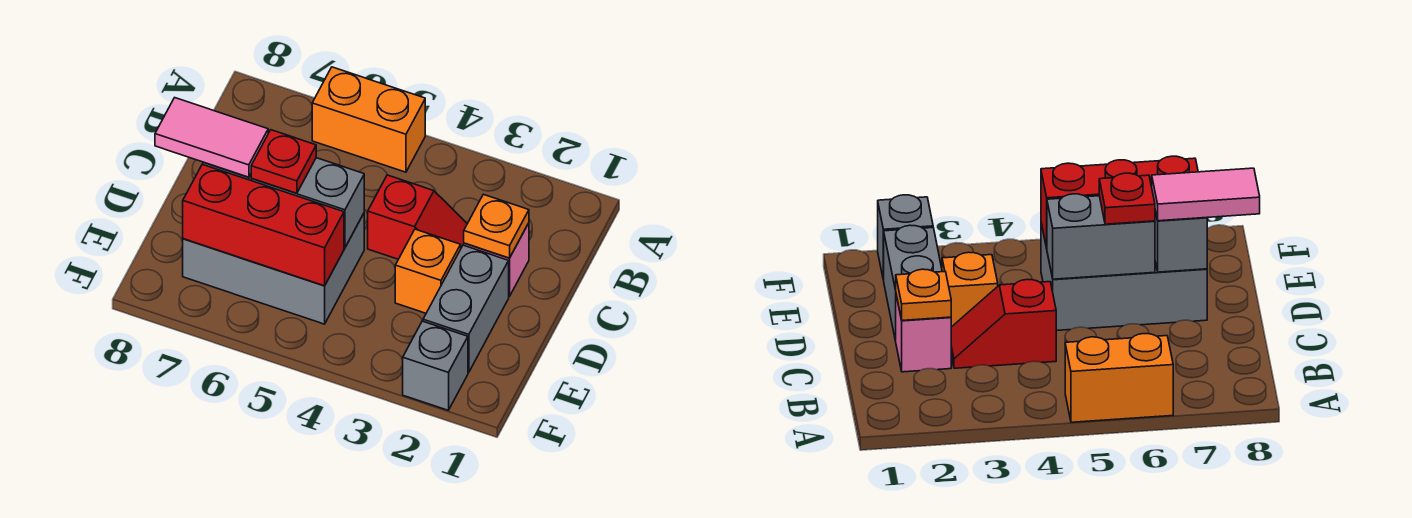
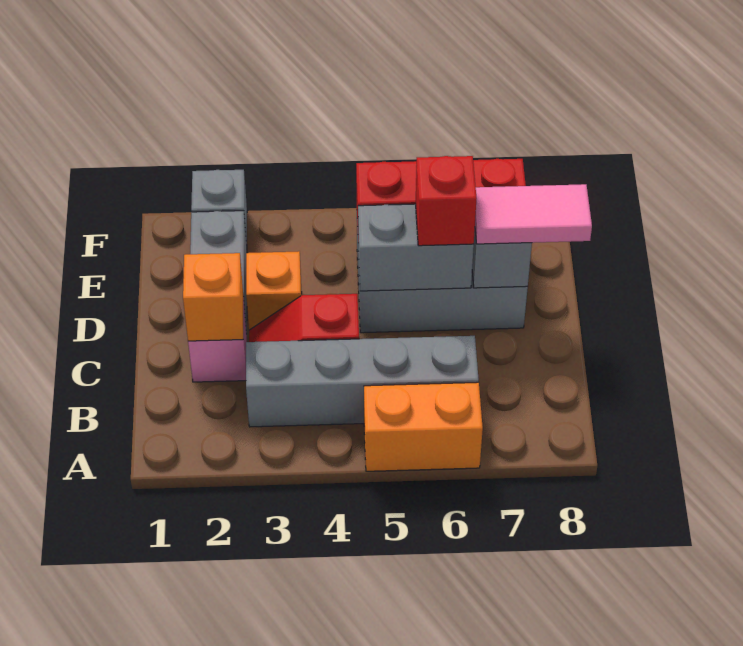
none -> grey 1x4 brick [246,336,479,427]
orange 1x1 plate [464,194,529,258] -> orange 1x1 brick [183,253,243,341]
red 1x1 plate [251,130,316,193] -> red 1x1 brick [416,156,477,246]

